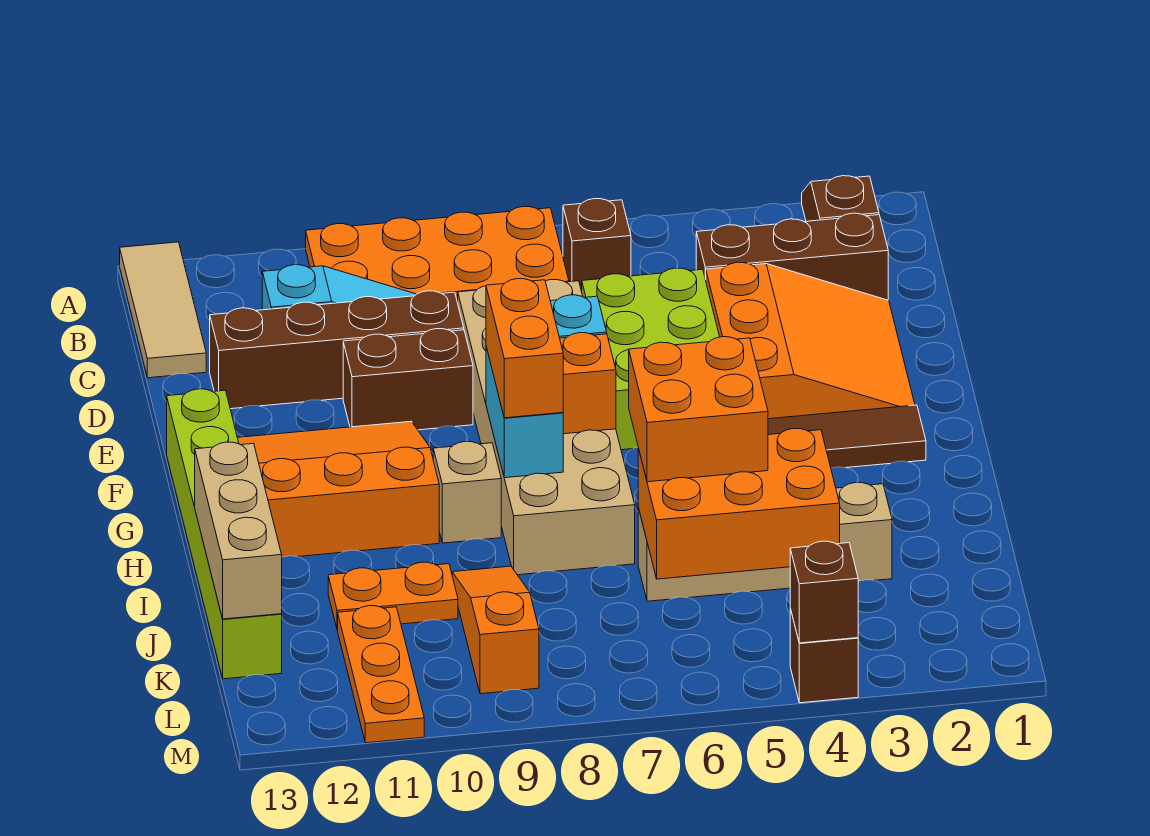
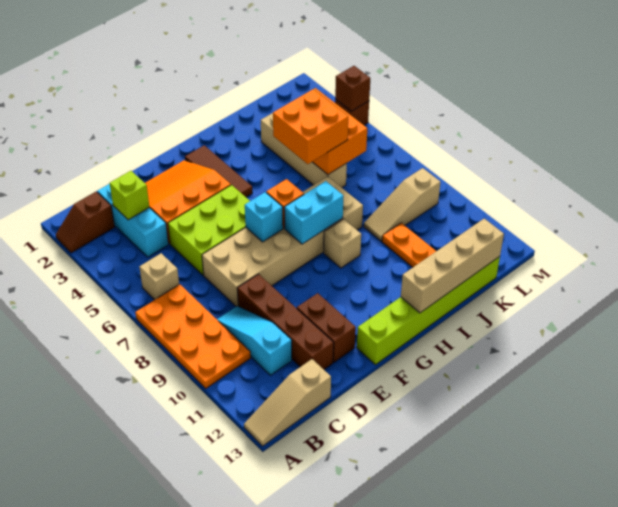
tan 1x3 tile [120,242,206,378] -> tan 1x3 slope [244,359,331,446]
brown 1x1 brick [563,199,631,291] -> tan 1x1 brick [139,253,179,300]
brown 1x3 brick [696,213,888,300] -> cyan 1x3 brick [97,184,168,257]
none -> lime 1x1 brick [110,171,149,220]
brown 1x2 brick [343,329,473,430] -> brown 1x2 brick moved to [297,293,356,362]
orange 3x3 slope [237,421,439,557] -> none
orange 1x2 brick [486,279,563,418] -> none
tan 1x3 brick [195,442,282,619] -> tan 1x4 brick [401,219,504,313]
orange 1x3 slope [452,566,539,694] -> tan 1x3 slope [364,168,440,241]
orange 1x3 plate [338,606,424,743] -> none

